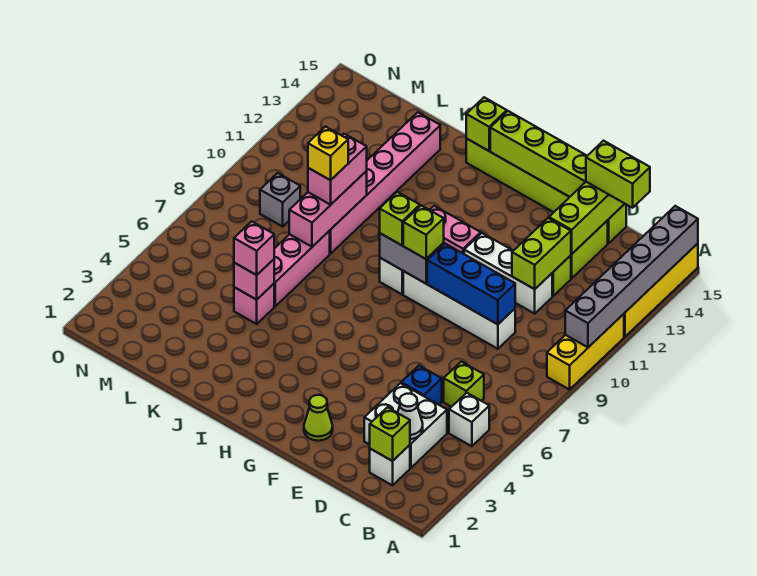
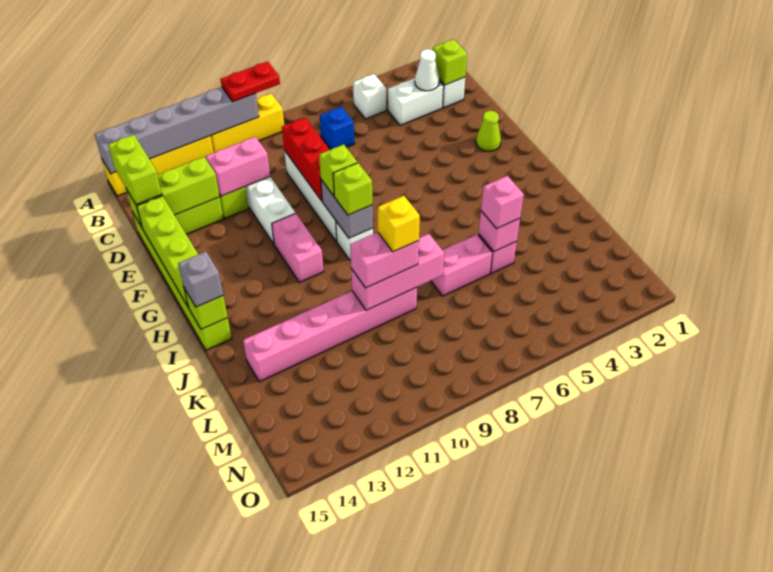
none -> red 1x2 plate [221,61,280,102]
white 2x2 brick [364,383,447,468] -> white 1x2 brick [388,78,444,125]
lime 1x1 brick [444,362,484,407] -> none
blue 1x1 brick [401,366,442,405] -> blue 1x1 brick moved to [320,107,354,150]
blue 1x3 brick [427,244,515,324] -> red 1x3 brick [282,118,330,201]
lime 1x2 brick [512,218,571,289] -> pink 1x2 brick [206,137,270,196]
pink 1x3 brick [274,231,330,306] -> pink 1x2 brick [431,235,492,296]
grey 1x1 brick [260,173,300,226] -> grey 1x1 brick moved to [178,252,223,307]

